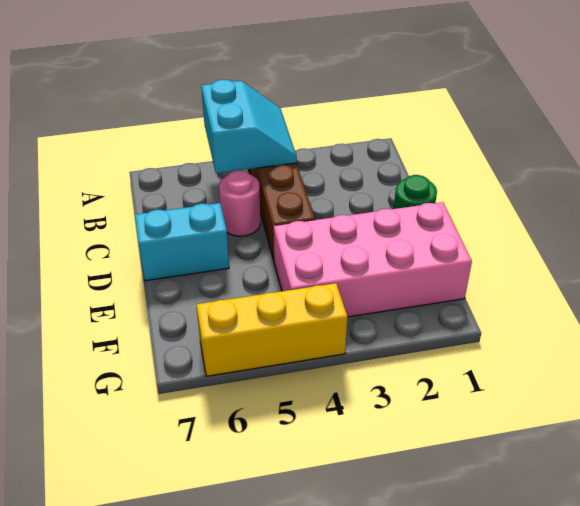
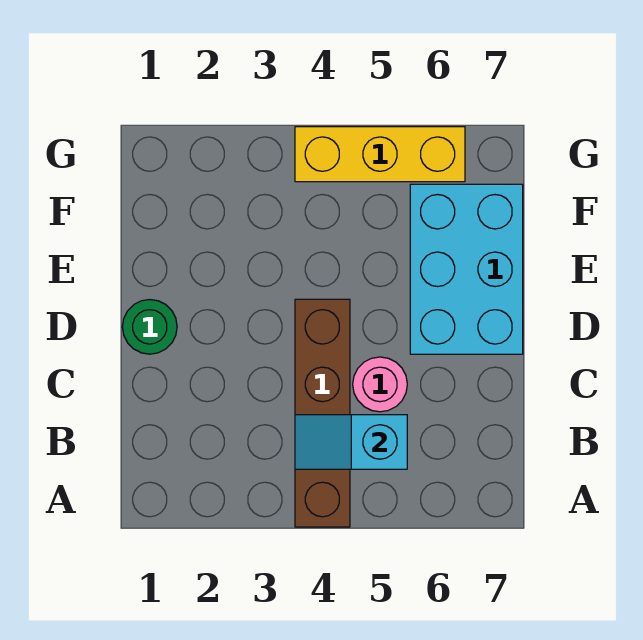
cyan 2x2 slope [201,80,297,173] -> cyan 1x2 slope [295,415,407,469]
cyan 1x2 brick [135,203,229,281] -> cyan 2x3 brick [410,184,523,354]
pink 2x4 brick [274,202,472,317] -> none

